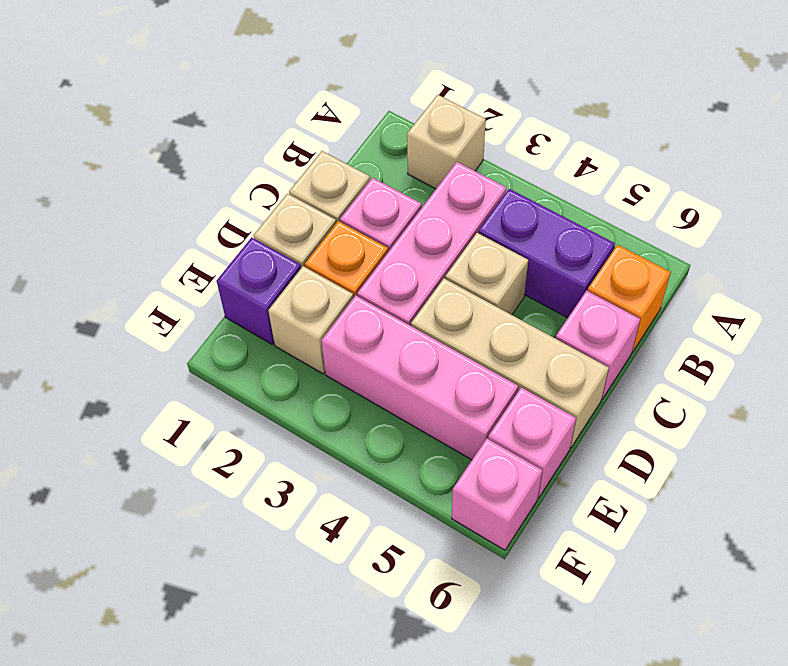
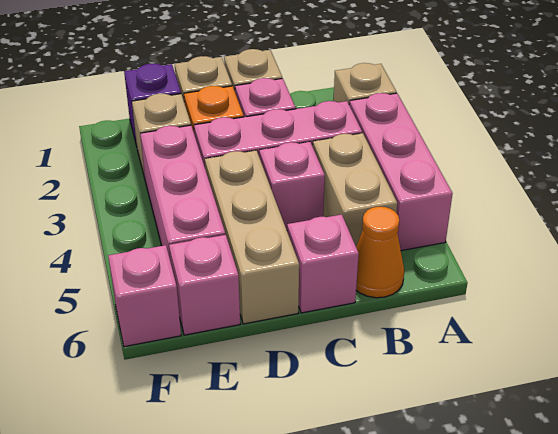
none -> pink 1x3 brick [349,93,453,251]
purple 1x2 brick [478,189,615,318] -> tan 1x2 brick [313,133,397,247]
orange 1x1 brick [588,245,671,352] -> orange 1x1 cone [356,207,404,298]
tan 1x1 brick [445,233,528,315] -> pink 1x1 brick [259,142,325,230]

